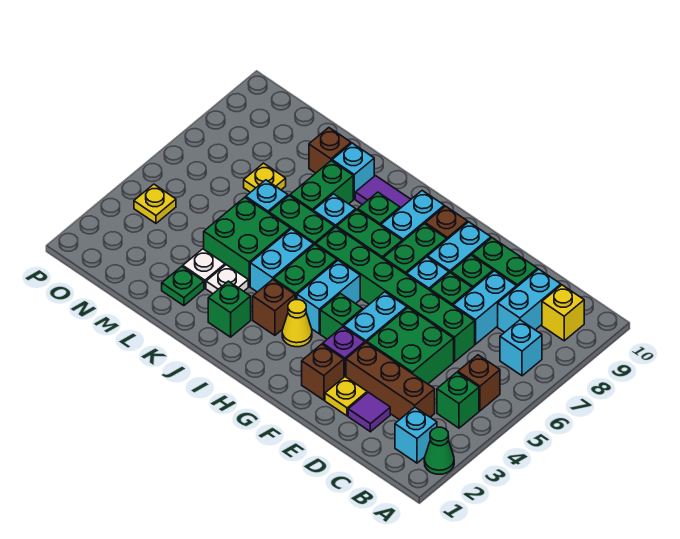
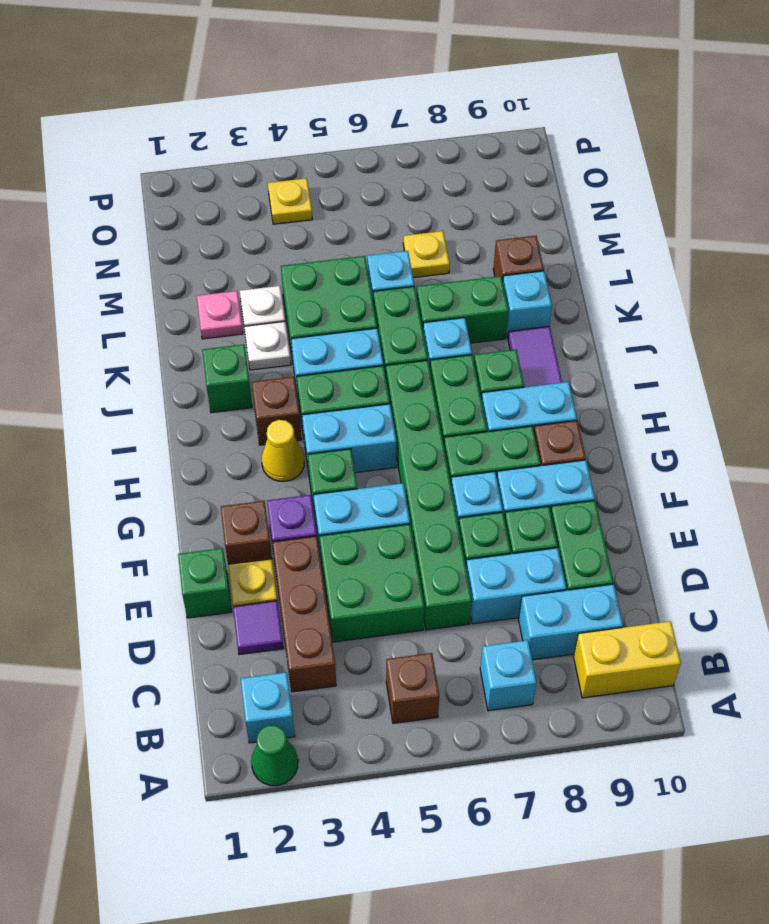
green 1x1 brick [437,372,479,428] -> green 1x1 brick moved to [178,548,232,618]
yellow 1x1 brick [542,285,584,341] -> yellow 1x2 brick [573,621,681,698]
green 1x1 plate [162,266,204,306] -> pink 1x1 plate [197,291,243,339]

